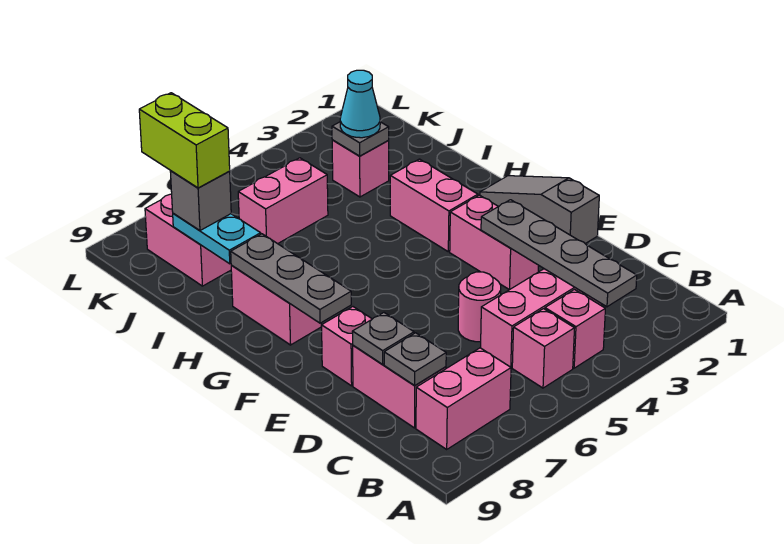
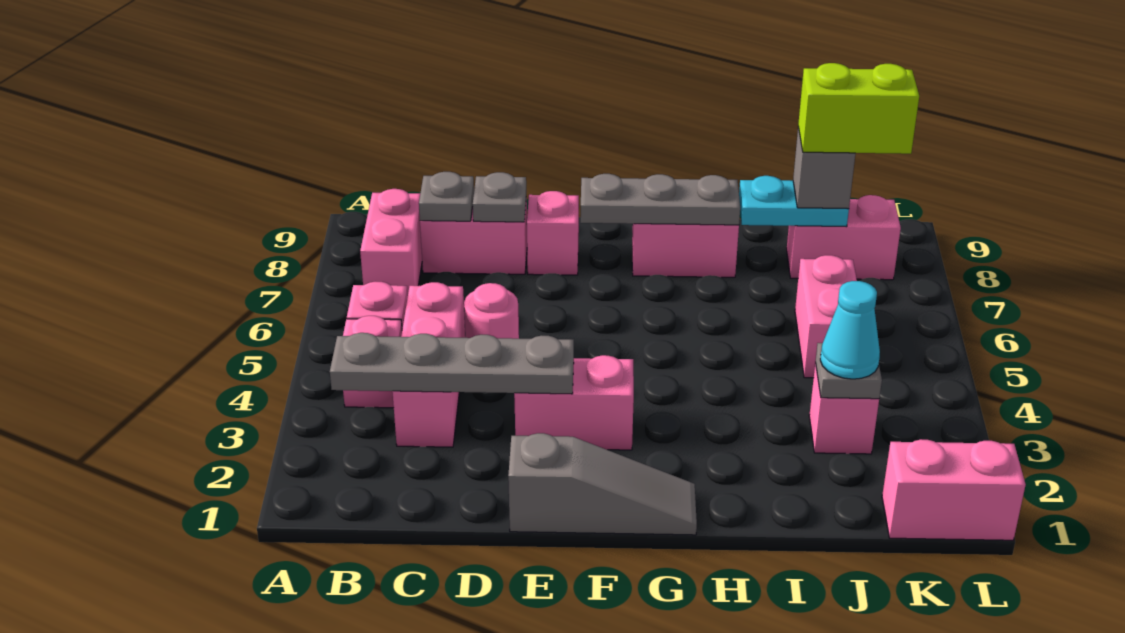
pink 1x2 brick [390,159,478,252] -> pink 1x2 brick moved to [882,439,1026,540]

